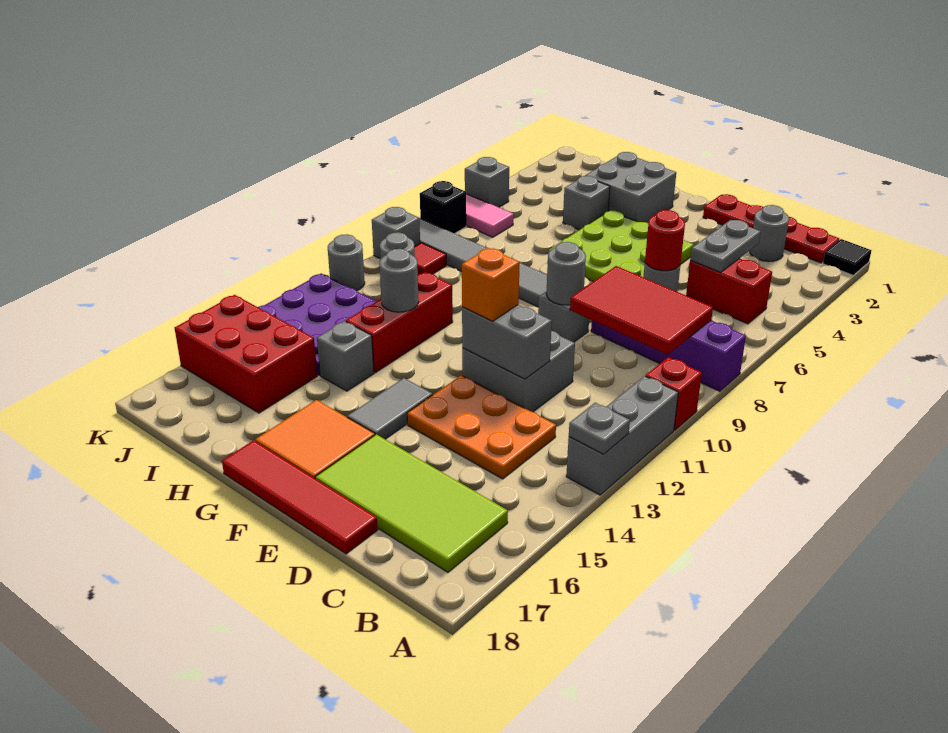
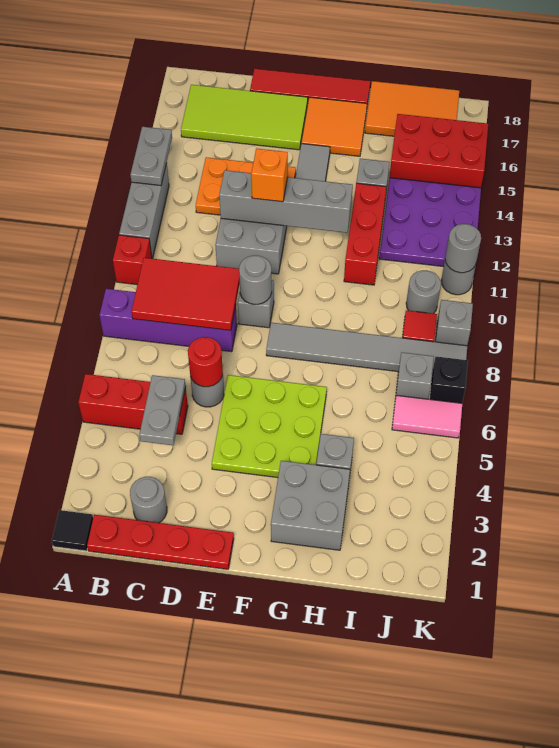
grey 1x1 plate [569,403,630,454] -> grey 1x2 plate [130,127,172,186]
red 1x2 brick [686,258,772,324] -> red 1x3 brick [78,374,188,434]
grey 1x2 brick [462,305,552,379] -> grey 1x4 brick [219,170,353,233]
grey 1x1 round brick [380,249,419,312] -> grey 1x1 round brick moved to [445,224,481,273]
none -> orange 2x3 tile [365,81,459,136]
grey 1x1 brick [465,157,509,207] -> grey 1x1 brick moved to [396,352,434,399]

